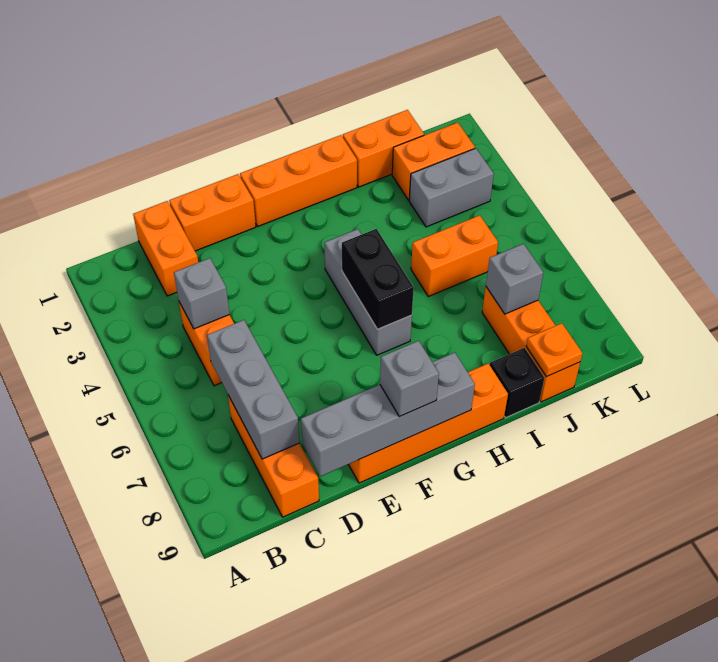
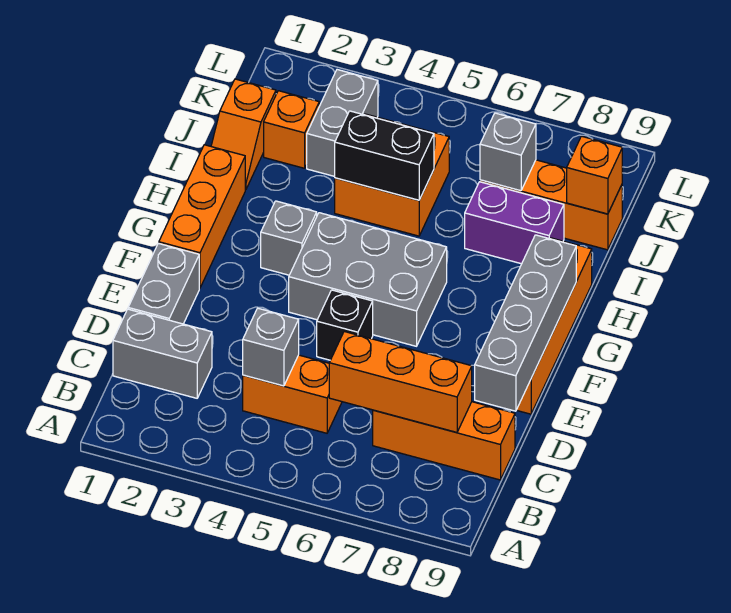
orange 1x2 brick [133,201,198,296] -> grey 1x2 brick [113,309,212,398]
grey 1x3 brick [207,320,299,459] -> orange 1x3 brick [329,332,472,432]
orange 1x2 brick [169,174,256,251] -> grey 1x2 brick [128,243,199,324]
grey 1x1 brick [380,341,439,417] -> grey 1x1 brick moved to [261,201,317,275]
grey 1x3 brick [324,229,412,355] -> grey 2x3 brick [289,213,447,346]
black 1x2 brick [342,229,414,329] -> black 1x2 brick moved to [335,111,434,200]
orange 1x2 brick [343,110,424,187] -> orange 1x2 slope [211,79,276,190]
orange 1x2 brick [411,215,498,296] -> orange 2x2 brick [335,114,449,236]
none -> purple 1x2 brick [465,182,564,264]
black 1x1 brick [490,348,544,418] -> black 1x1 brick moved to [317,290,373,360]
orange 1x2 brick [392,123,475,200] -> orange 1x1 brick [264,91,319,168]
orange 1x1 plate [526,323,583,377] -> orange 1x1 brick [567,136,622,214]

